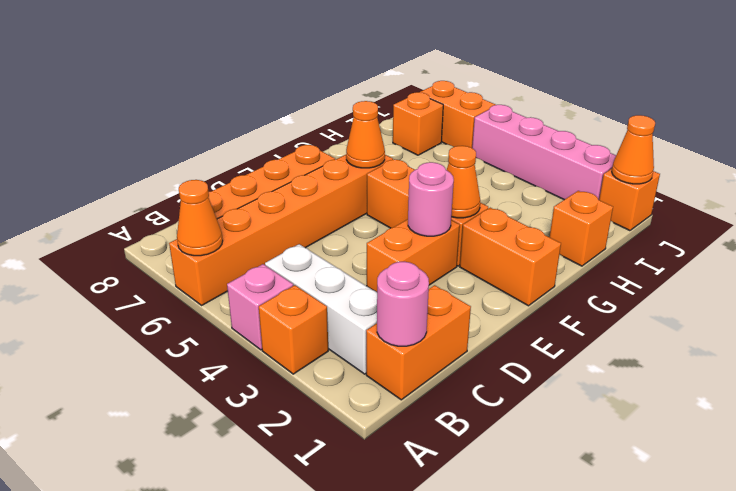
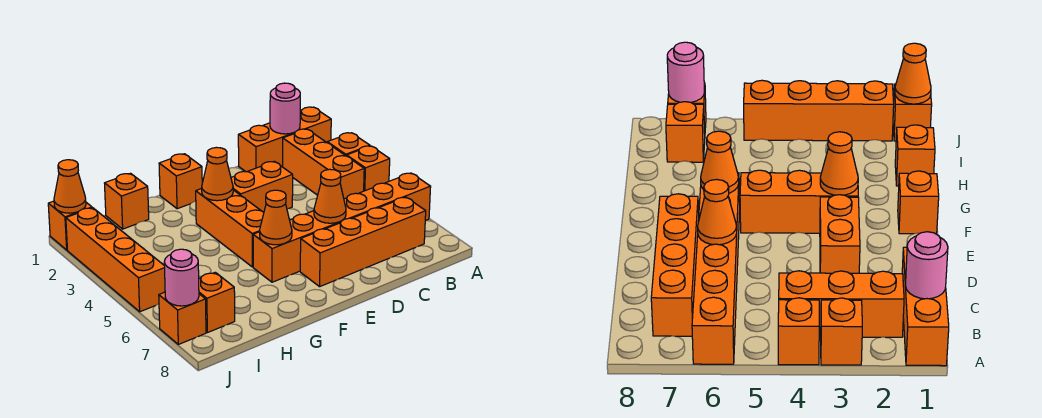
pink 1x1 brick [227,264,293,350] -> orange 1x1 brick [347,146,390,191]
orange 1x1 cone [177,180,223,256] -> orange 1x1 cone moved to [314,169,346,223]
orange 1x2 brick [366,285,471,400] -> orange 1x3 brick [238,107,331,172]
white 1x3 brick [265,244,377,374] -> orange 1x3 brick [283,129,364,199]
pink 1x1 round brick [408,162,454,236] -> pink 1x1 round brick moved to [164,249,199,306]
orange 1x2 brick [460,208,561,306] -> orange 1x1 brick [159,154,202,209]
pink 1x4 brick [472,105,616,200] -> orange 1x4 brick [66,208,165,312]
orange 1x2 brick [420,81,496,148] -> orange 1x1 brick [159,292,206,344]

